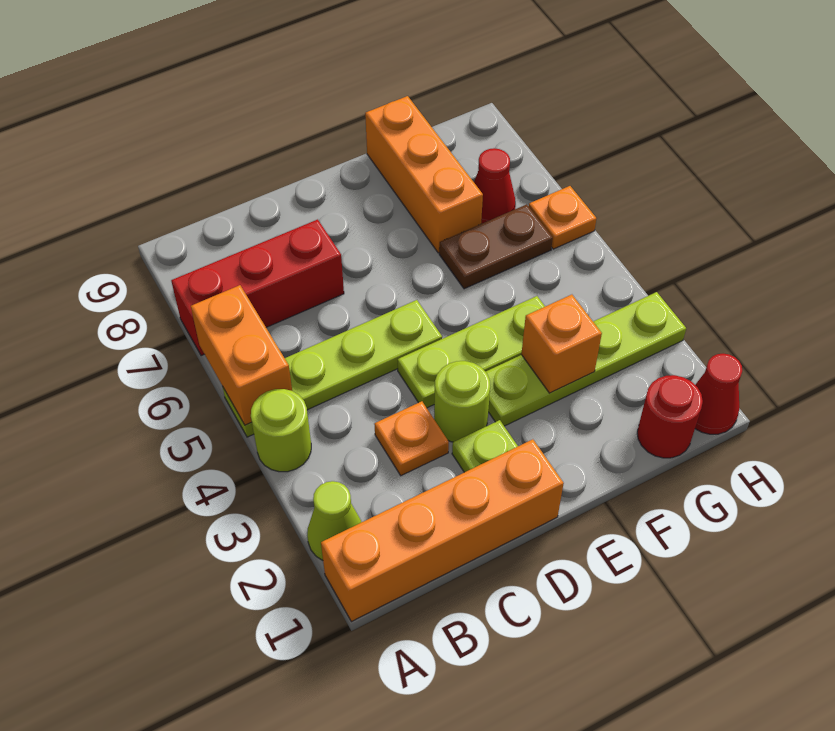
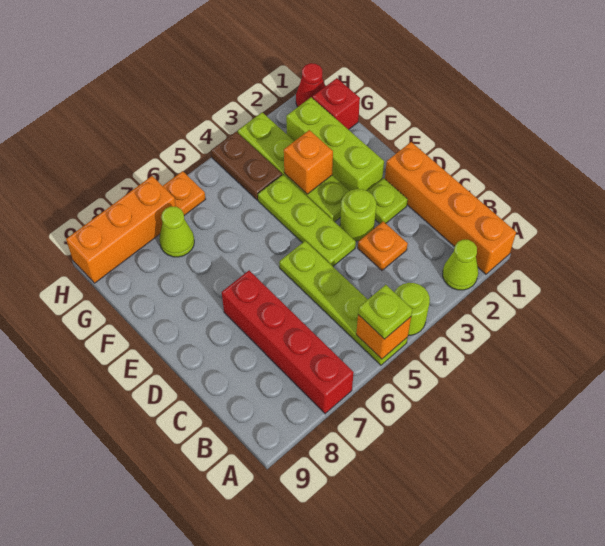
orange 1x2 brick [191,285,292,425] -> orange 1x1 brick [356,315,411,359]
none -> lime 1x1 plate [358,285,412,339]
red 1x3 brick [171,219,344,356] -> red 1x4 brick [222,271,354,414]
none -> lime 1x3 brick [286,97,384,191]
brown 1x2 plate [439,204,553,289] -> brown 1x2 plate moved to [211,132,282,200]
orange 1x3 brick [365,96,483,253] -> orange 1x3 brick moved to [66,176,176,283]
red 1x1 round brick [637,375,703,458] -> red 1x1 brick [312,78,360,130]
red 1x1 cone [474,148,516,224] -> lime 1x1 cone [159,206,194,257]

